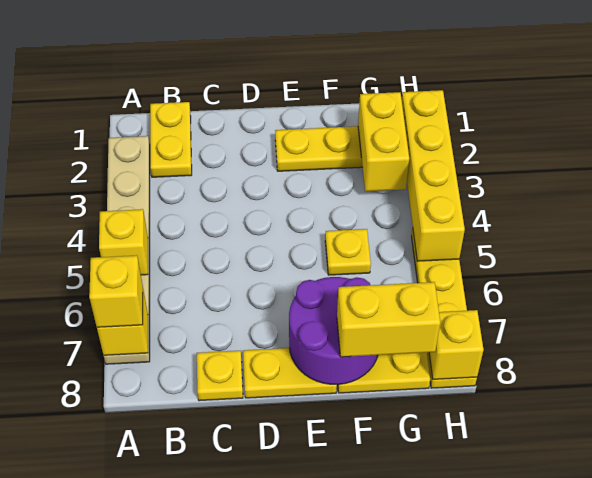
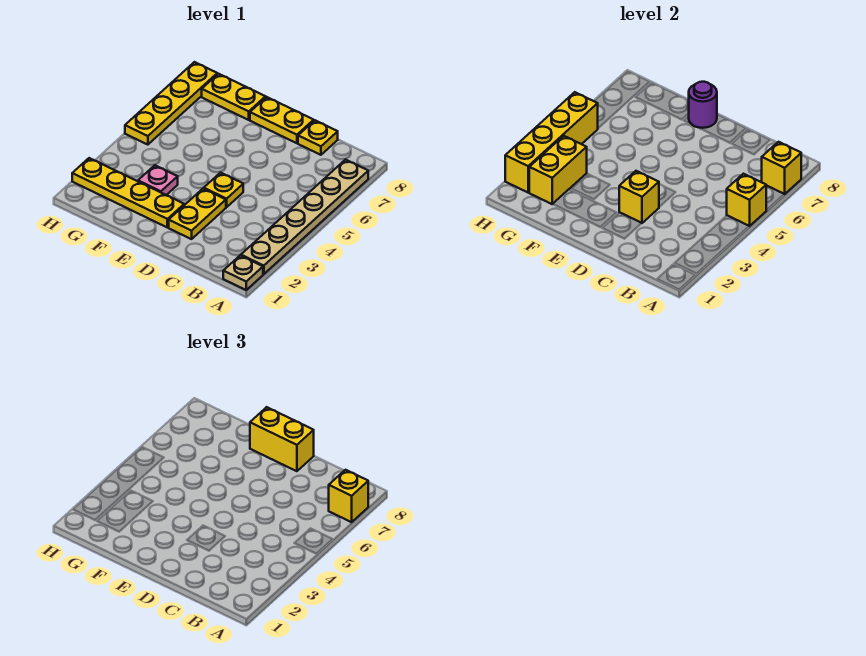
none -> tan 1x1 plate [223,256,263,290]
yellow 1x2 plate [150,102,192,177] -> yellow 1x2 plate moved to [169,189,226,239]
purple 2x2 round brick [289,277,378,384] -> purple 1x1 round brick [688,82,717,128]
none -> pink 1x1 plate [138,165,178,195]
yellow 1x1 plate [325,229,371,275] -> yellow 1x1 plate moved to [204,173,243,207]
yellow 1x2 brick [337,282,440,357] -> yellow 1x2 brick moved to [250,407,314,471]
yellow 1x1 brick [429,310,484,379] -> yellow 1x1 brick moved to [619,171,659,223]

